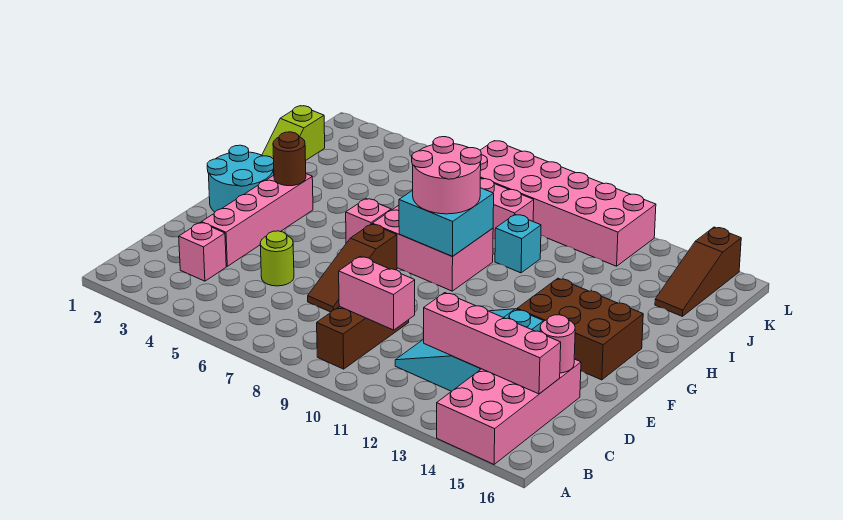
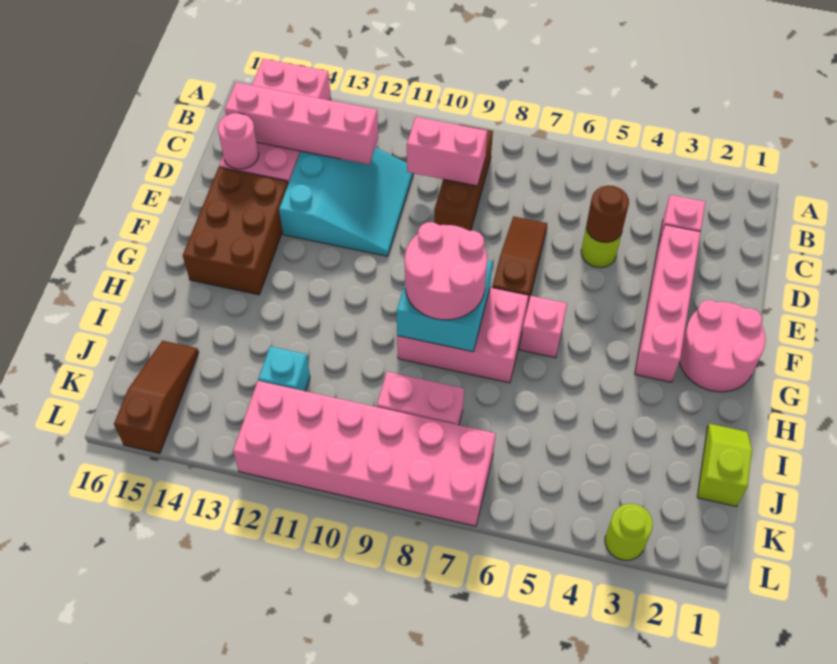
cyan 2x2 round brick [207,145,274,212] -> pink 2x2 round brick [679,300,766,392]
brown 2x3 brick [517,278,643,380] -> brown 2x3 brick turned to [183,167,288,295]
brown 1x1 round brick [273,132,306,186] -> brown 1x1 round brick moved to [586,186,629,242]
cyan 1x1 brick [495,214,541,273] -> cyan 1x1 brick moved to [258,346,310,391]
none -> lime 1x1 round brick [605,504,653,560]

